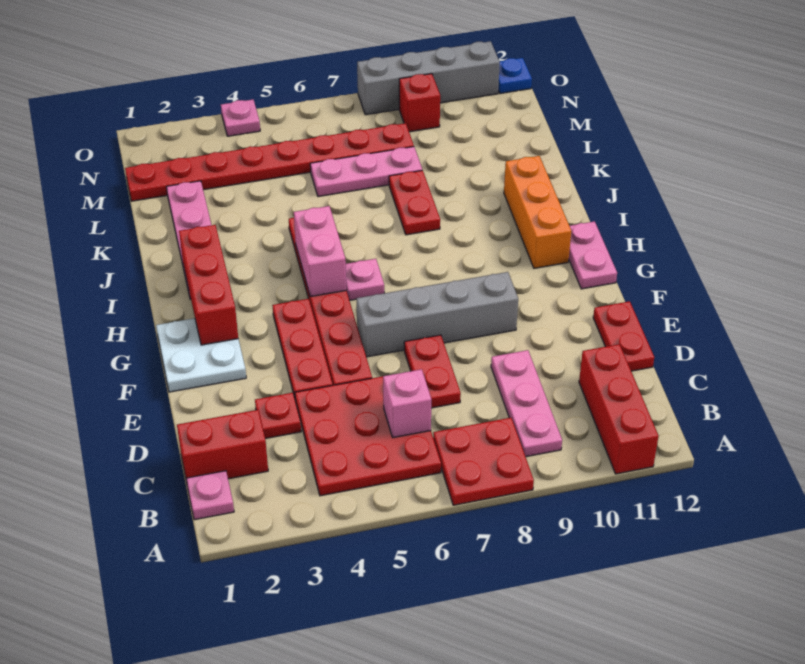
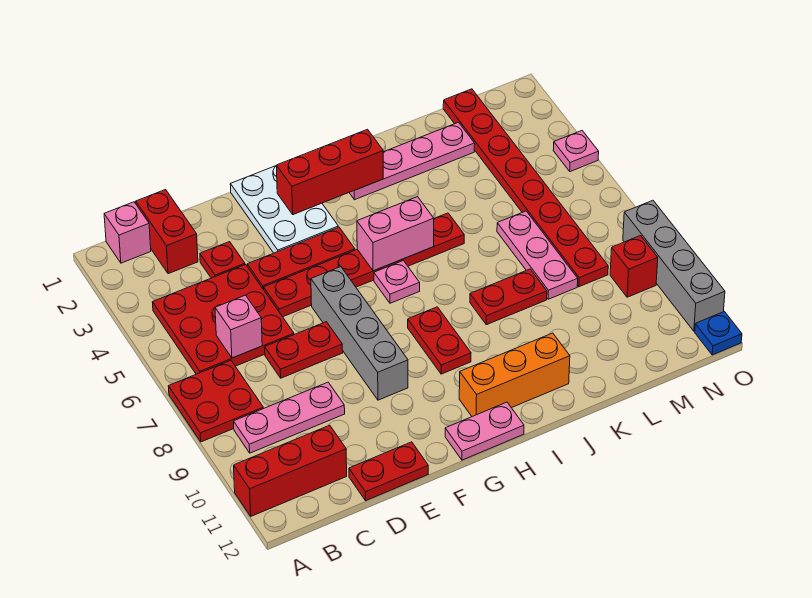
pink 1x1 plate [186,471,234,520] -> pink 1x1 brick [104,202,151,263]
white 2x2 plate [156,318,246,392] -> white 2x3 plate [230,166,338,253]
none -> red 1x2 plate [408,307,471,374]

